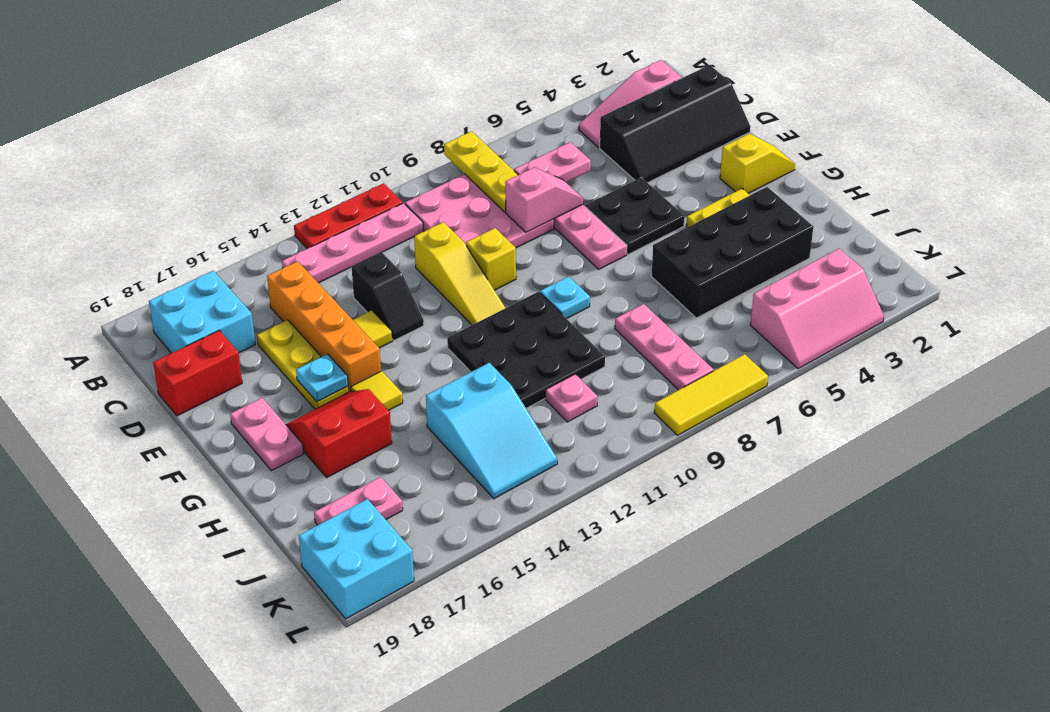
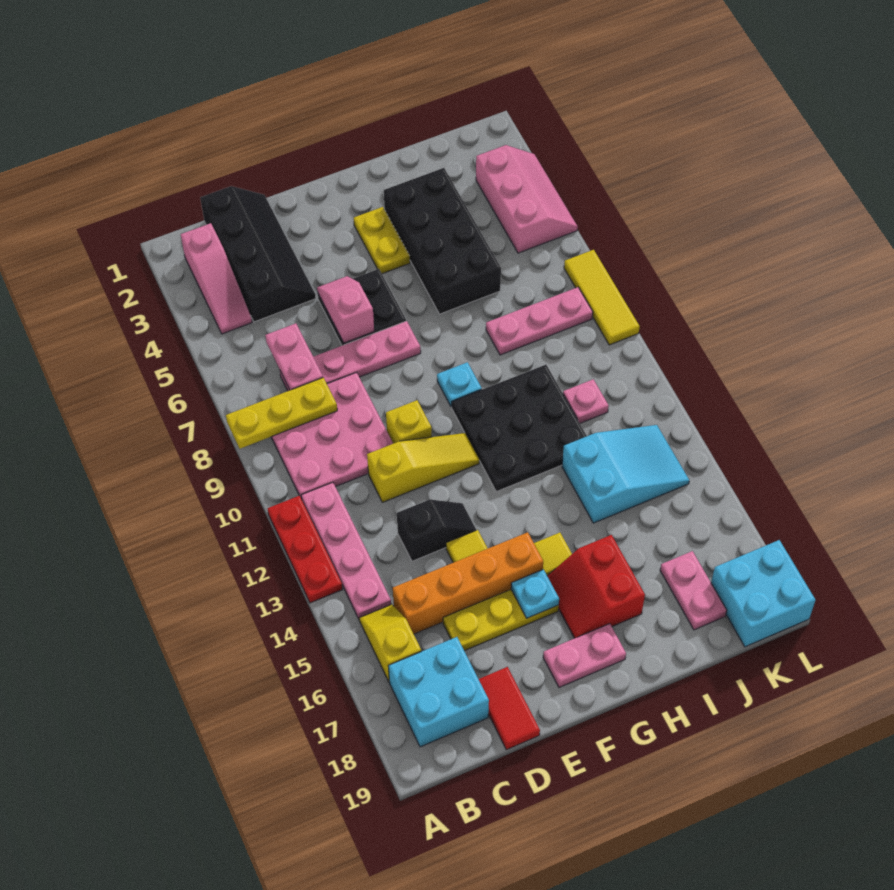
pink 1x2 slope [505,167,583,232] -> pink 1x2 slope moved to [317,276,374,343]
red 1x2 brick [153,330,242,416] -> red 1x2 tile [479,667,540,750]
yellow 1x2 slope [720,133,795,193] -> yellow 1x2 slope moved to [359,604,421,682]

